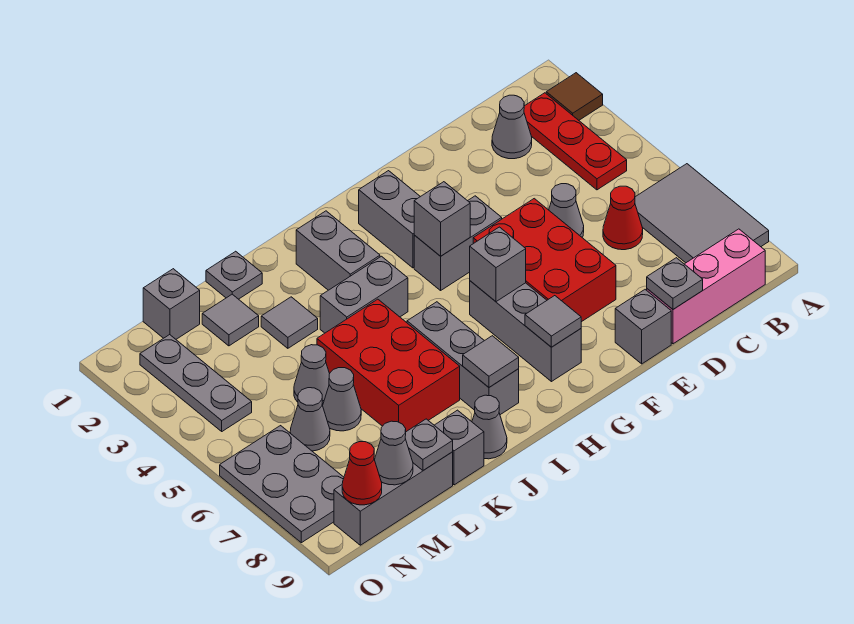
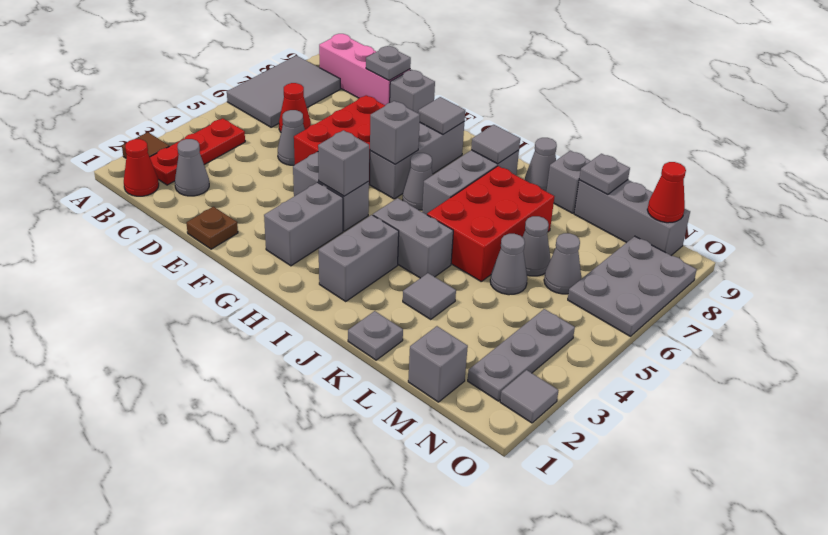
none -> red 1x1 cone [124,139,159,196]
none -> brown 1x1 plate [186,207,238,249]
grey 1x1 tile [202,294,259,346] -> grey 1x1 tile moved to [500,370,559,423]
grey 1x1 cone [375,421,413,485] -> grey 1x1 cone moved to [403,153,433,210]

